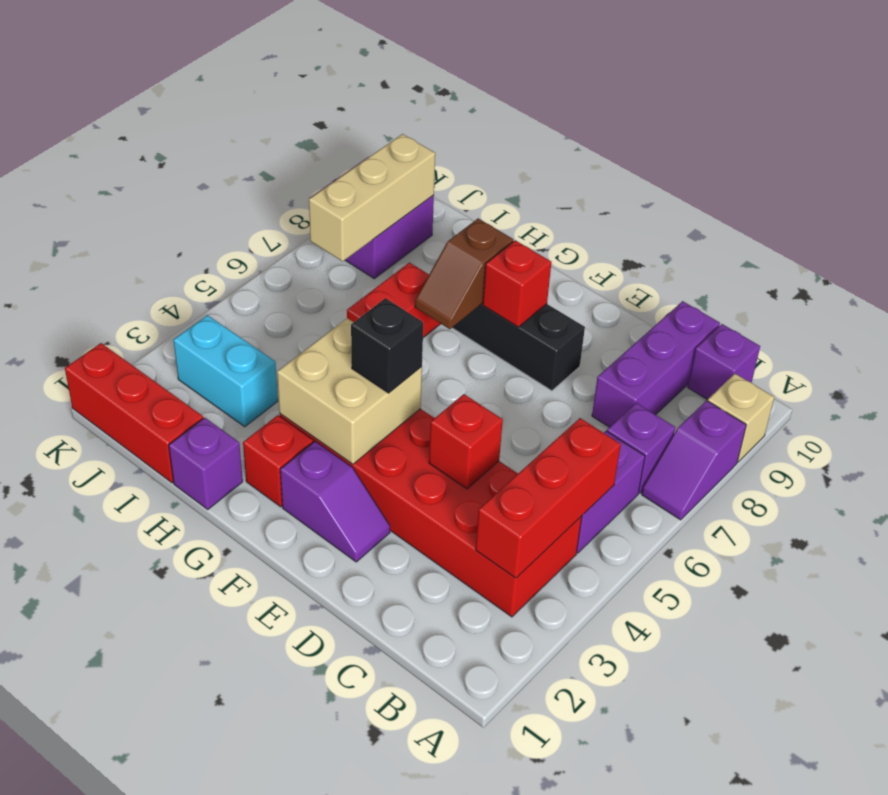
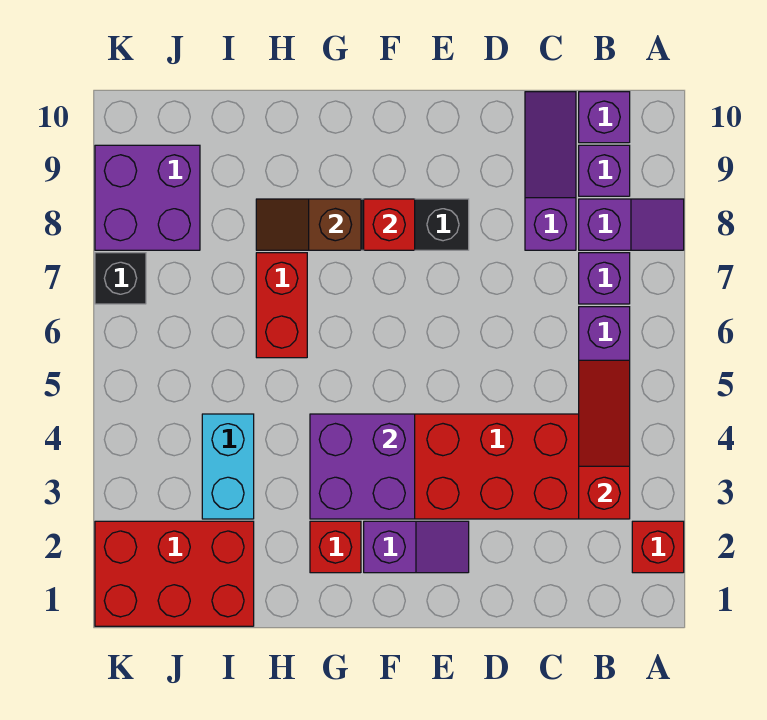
purple 1x2 slope [642,401,746,520] -> purple 1x2 slope turned to [579,199,684,250]
tan 1x1 brick [708,374,774,462] -> none
red 1x3 brick [476,418,621,578] -> red 1x3 slope [579,360,630,519]
purple 1x3 brick [592,301,720,427] -> purple 1x3 slope [525,92,576,250]
red 1x1 brick [429,394,503,489] -> red 1x1 brick moved to [632,521,684,573]
tan 2x2 brick [277,318,422,464] -> purple 2x2 brick [310,414,415,519]
black 1x1 brick [351,298,423,393] -> black 1x1 brick moved to [95,253,146,304]
brown 1x2 slope [415,219,513,329] -> brown 1x2 slope turned to [256,199,361,250]
purple 1x1 brick [169,418,243,509] -> purple 1x1 brick moved to [579,145,630,196]
red 1x3 brick [65,343,203,483] -> red 2x3 brick [95,521,254,626]
cyan 1x2 brick [174,315,278,427] -> cyan 1x2 brick turned to [202,414,254,519]
tan 1x3 brick [309,134,435,261] -> none

